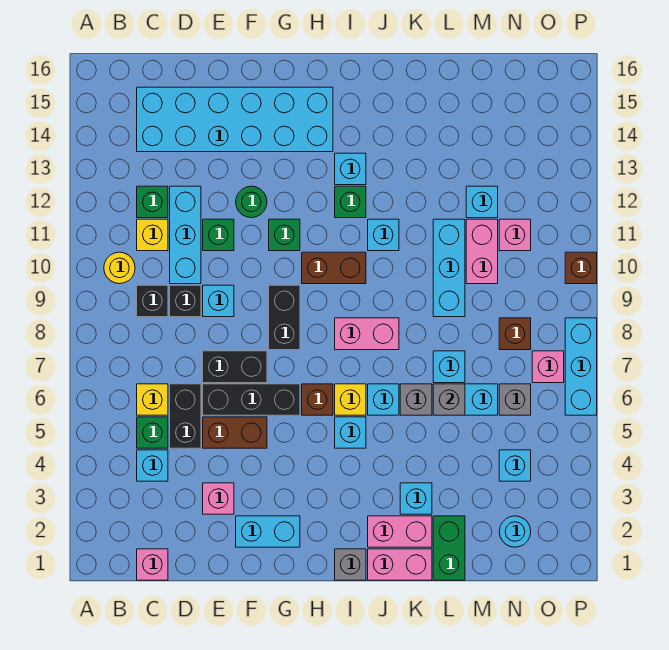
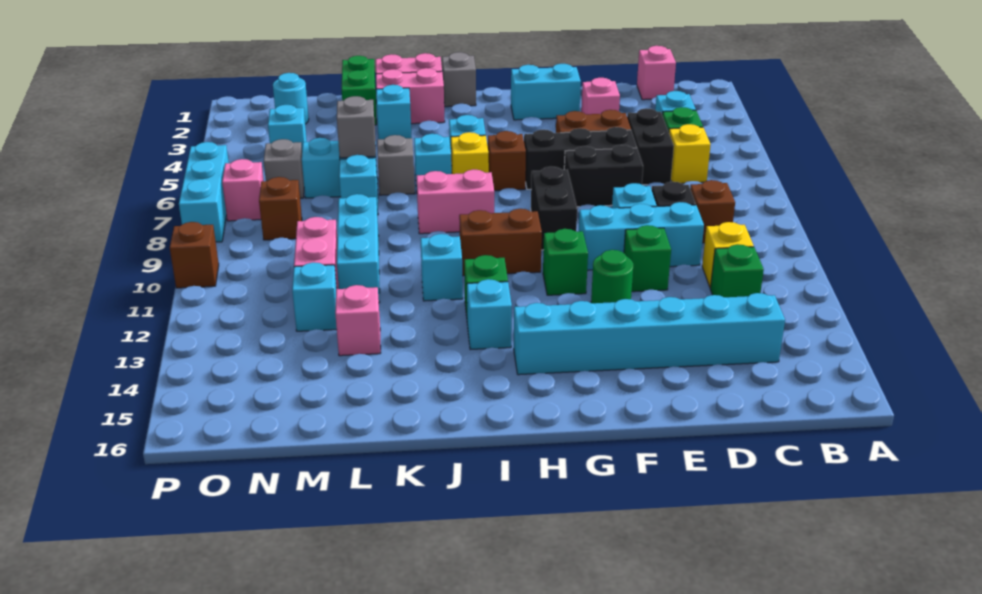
yellow 1x1 round brick [104,252,135,284] -> none
black 1x1 brick [137,285,168,317] -> brown 1x1 brick [690,180,735,243]
cyan 2x6 brick [137,87,333,152] -> cyan 1x6 brick [514,293,785,375]
cyan 1x3 brick [170,186,201,284] -> cyan 1x3 brick turned to [579,202,704,270]
pink 1x1 brick [499,219,531,251] -> pink 1x1 brick moved to [335,285,381,356]

